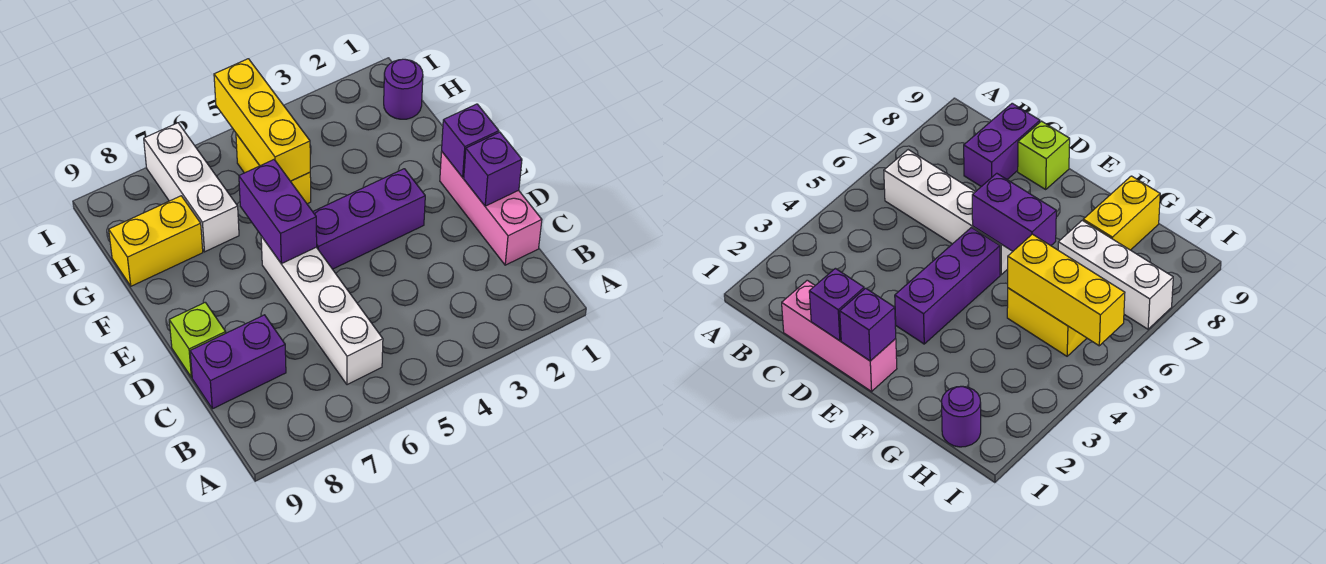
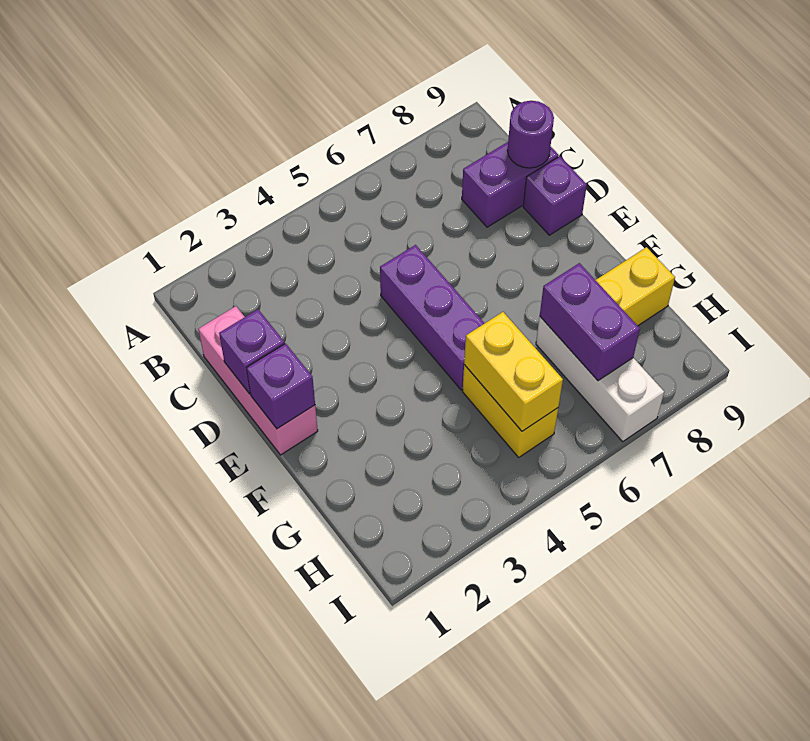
white 1x4 brick [261,236,383,385] -> none
lime 1x1 brick [169,302,226,377] -> purple 1x1 brick [523,156,587,235]
purple 1x3 brick [313,169,425,269] -> purple 1x3 brick turned to [380,245,484,390]
purple 1x2 brick [239,160,317,264] -> purple 1x2 brick moved to [540,263,640,381]
yellow 1x3 brick [214,59,310,181] -> yellow 1x2 brick [464,312,563,431]
purple 1x1 round brick [384,59,423,119] -> purple 1x1 round brick moved to [507,101,554,168]

